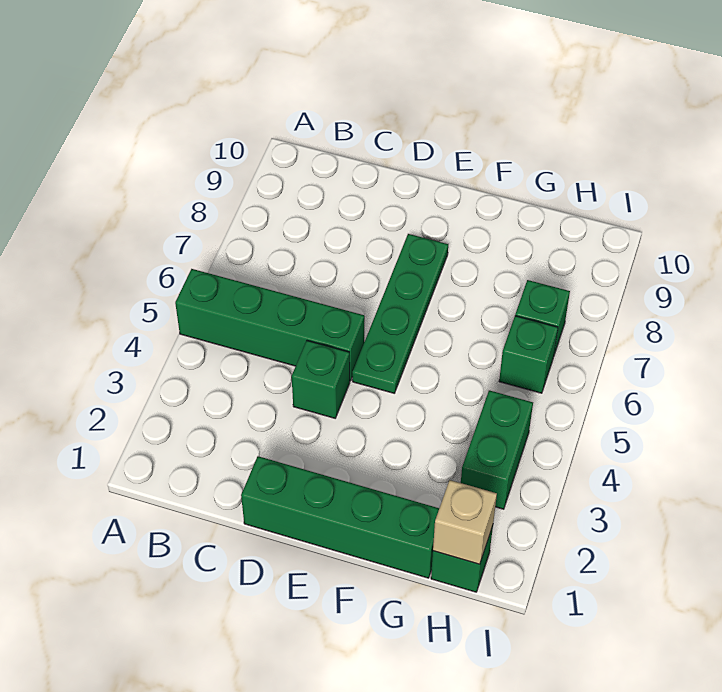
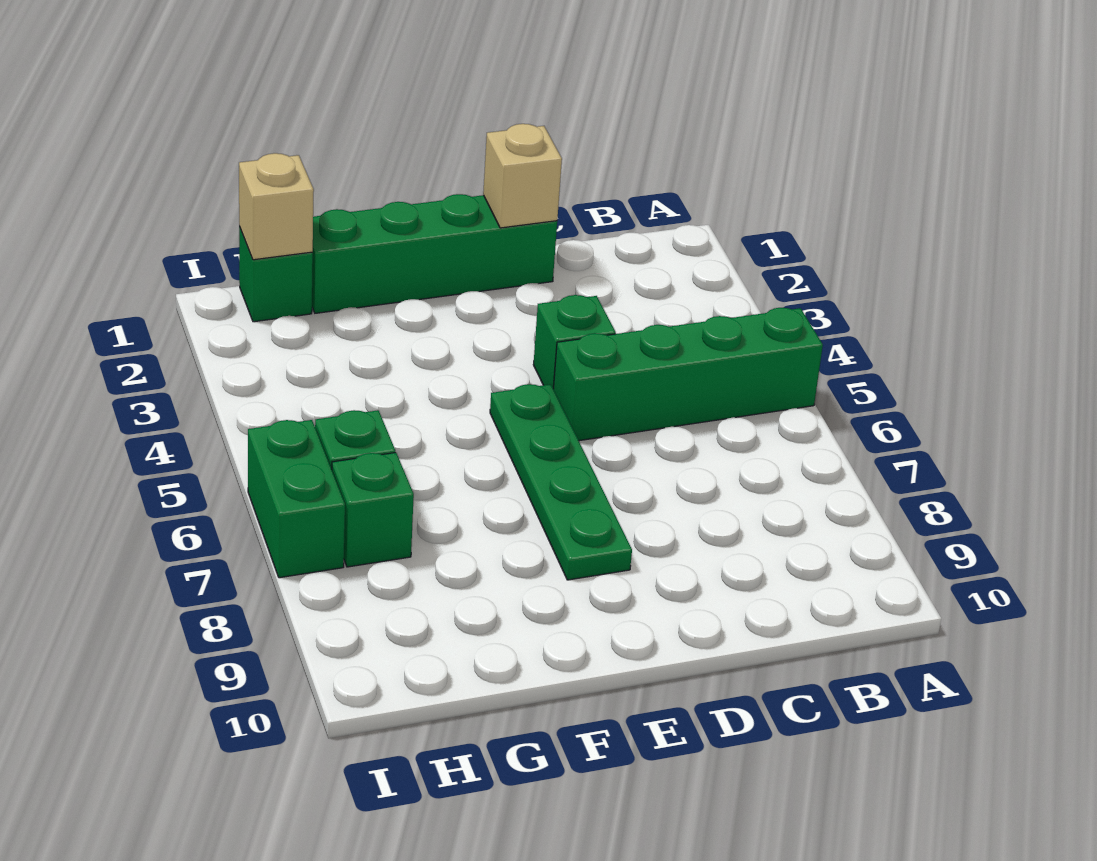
none -> tan 1x1 brick [483,124,562,228]
green 1x2 brick [461,390,533,509] -> green 1x2 brick moved to [248,420,345,578]

